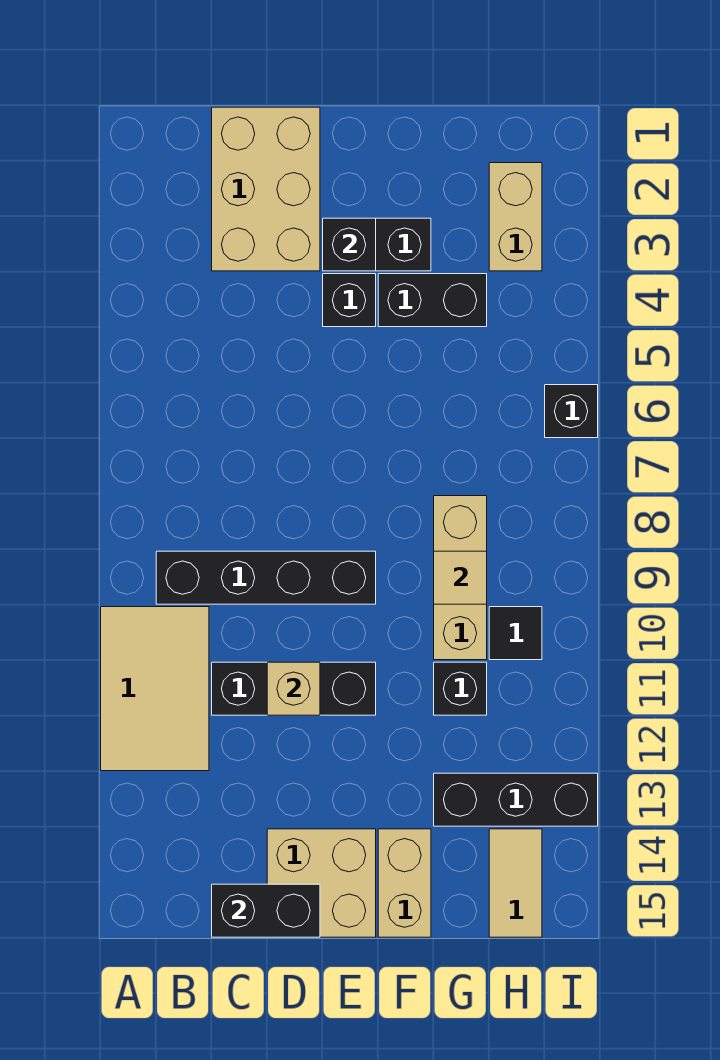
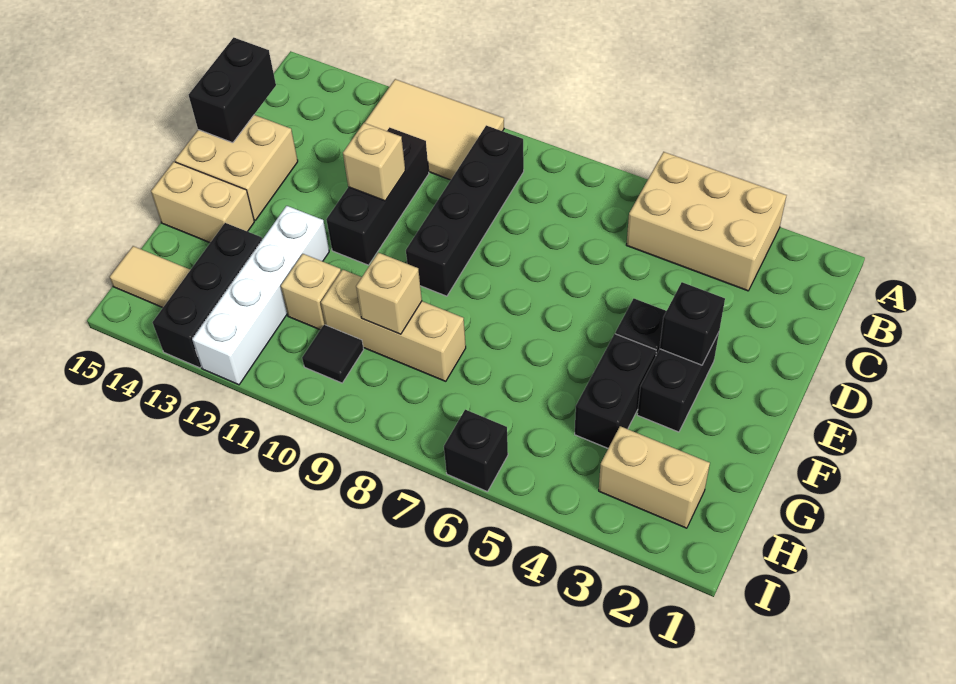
tan 2x3 brick [212,107,320,271] -> tan 2x3 brick moved to [626,152,787,291]
none -> white 1x4 brick [192,206,329,385]
tan 1x1 tile [434,551,487,604] -> tan 1x1 brick [356,253,422,334]
black 1x1 brick [434,662,487,715] -> tan 1x1 brick [281,254,341,330]

